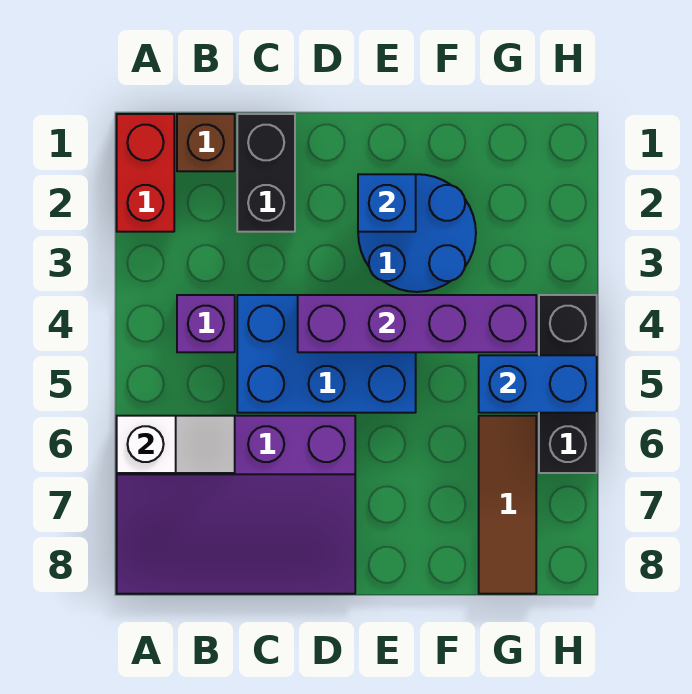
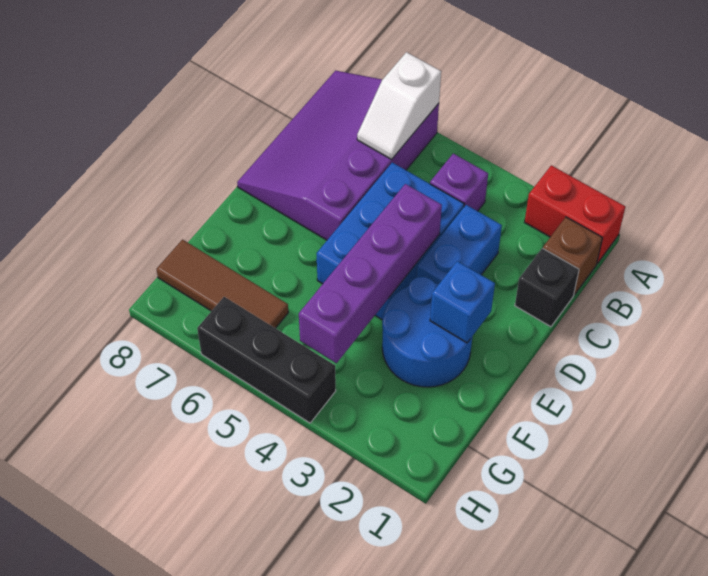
black 1x2 brick [237,114,295,232] -> black 1x1 brick [515,248,579,327]
blue 1x2 brick [479,355,597,413] -> blue 1x2 brick moved to [417,205,502,284]

